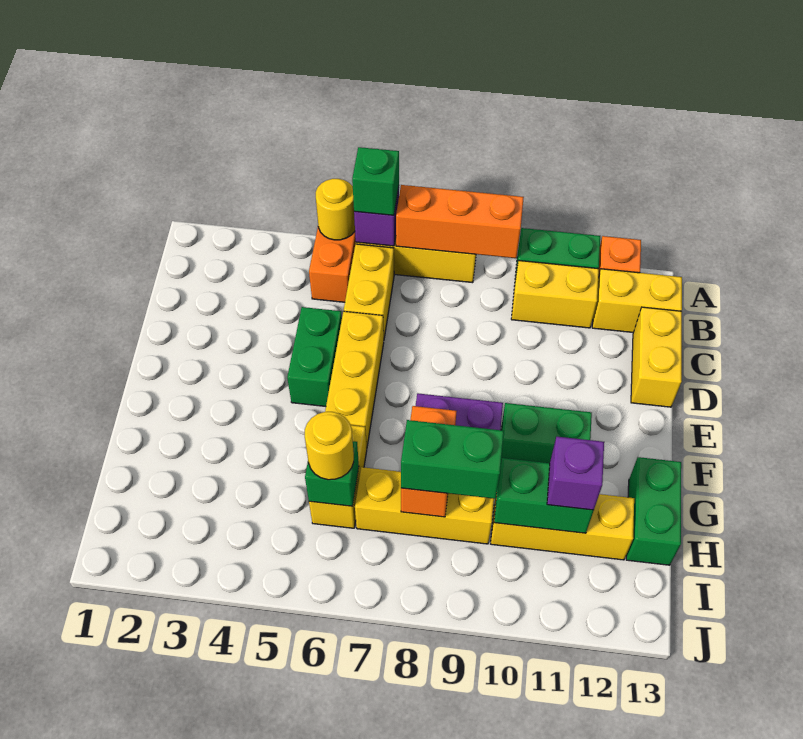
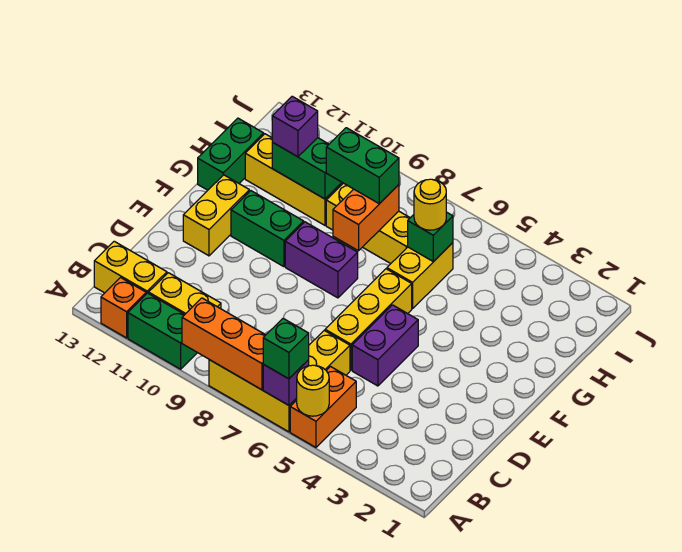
yellow 1x2 brick [631,307,682,407] -> yellow 1x2 brick moved to [183,175,249,256]
green 1x2 brick [287,307,342,406] -> purple 1x2 brick [352,305,418,386]

